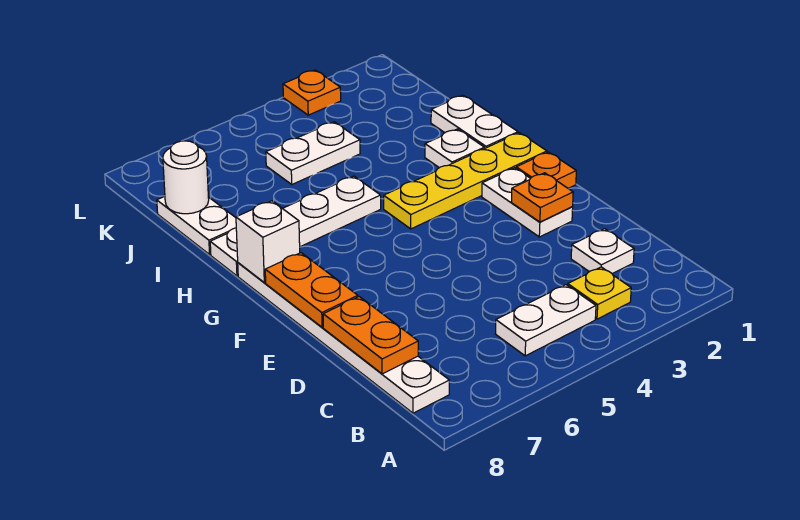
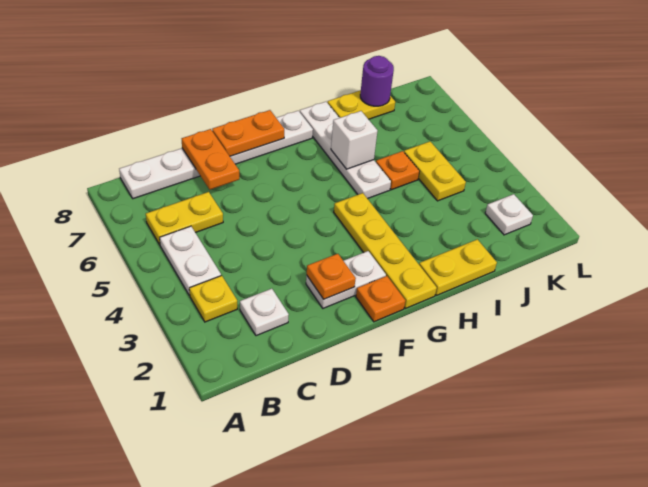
none -> yellow 1x2 plate [146,192,223,245]
orange 1x2 plate [323,297,418,374] -> orange 1x2 plate turned to [182,129,239,190]
white 1x1 brick [236,201,300,283] -> white 1x1 brick moved to [331,111,378,169]
white 1x2 plate [431,95,518,149] -> yellow 1x2 plate [419,239,497,295]
white 1x1 plate [425,129,484,168] -> white 1x1 plate moved to [485,194,533,235]
white 1x2 plate [157,196,236,254] -> yellow 1x2 plate [327,90,395,119]
white 1x2 plate [266,122,360,184] -> yellow 1x2 plate [404,142,466,201]
white 1x1 round brick [163,141,209,214] -> purple 1x1 round brick [360,56,394,106]
orange 1x1 plate [283,70,341,115] -> orange 1x1 plate moved to [376,151,419,190]

